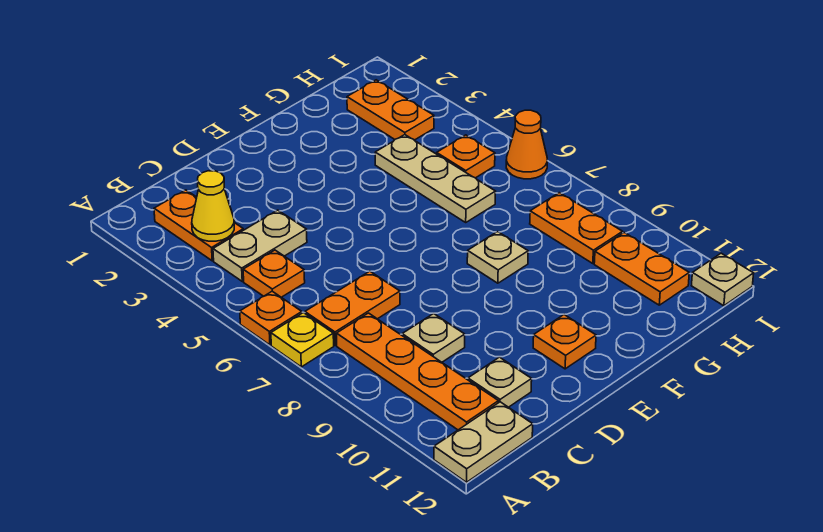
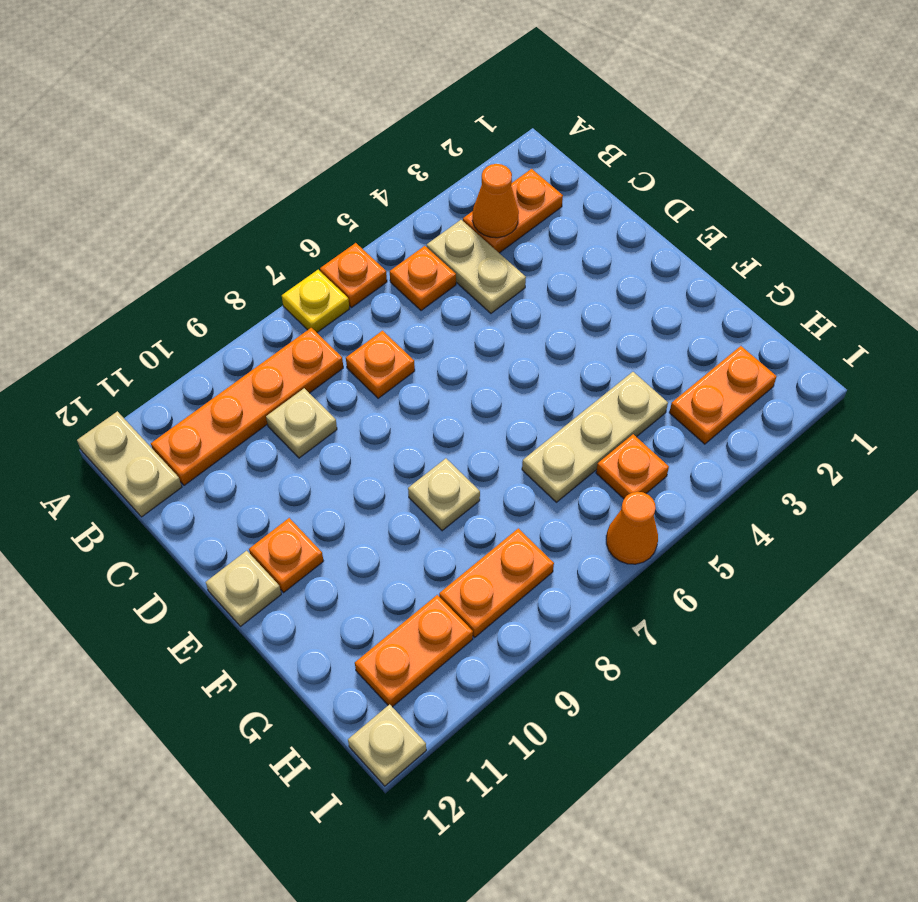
yellow 1x1 cone [192,171,234,241] -> orange 1x1 cone [472,164,519,238]
orange 1x2 plate [305,271,400,345] -> orange 1x1 plate [346,331,415,398]
tan 1x1 plate [468,357,532,407] -> tan 1x1 plate moved to [206,551,281,626]

